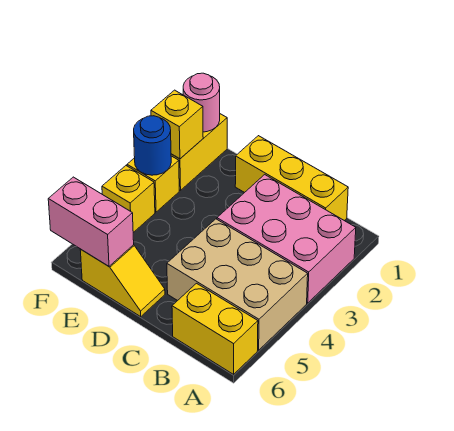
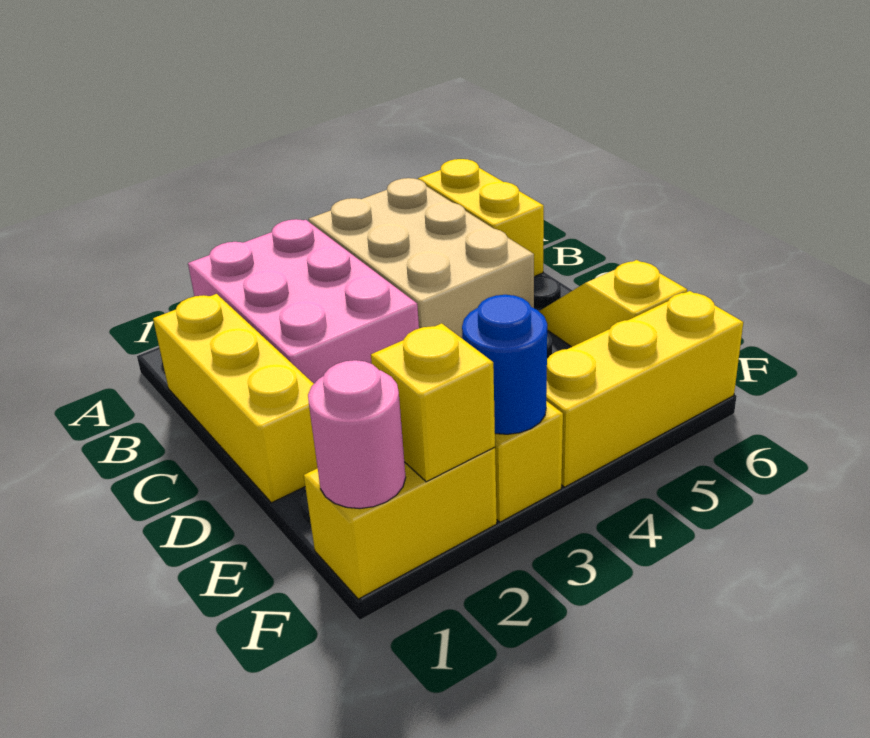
pink 1x2 brick [48,177,134,266] -> none
yellow 1x1 brick [102,166,155,233] -> yellow 1x3 brick [546,291,743,487]

